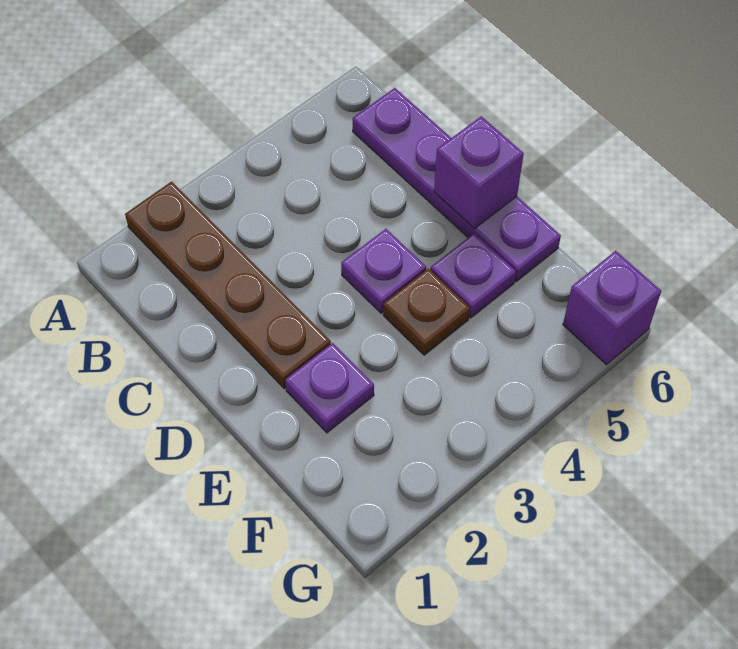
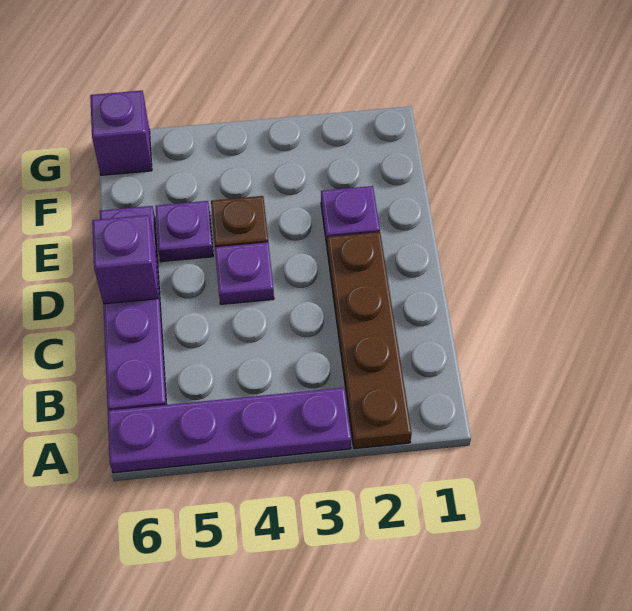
none -> purple 1x4 plate [108,388,351,473]

